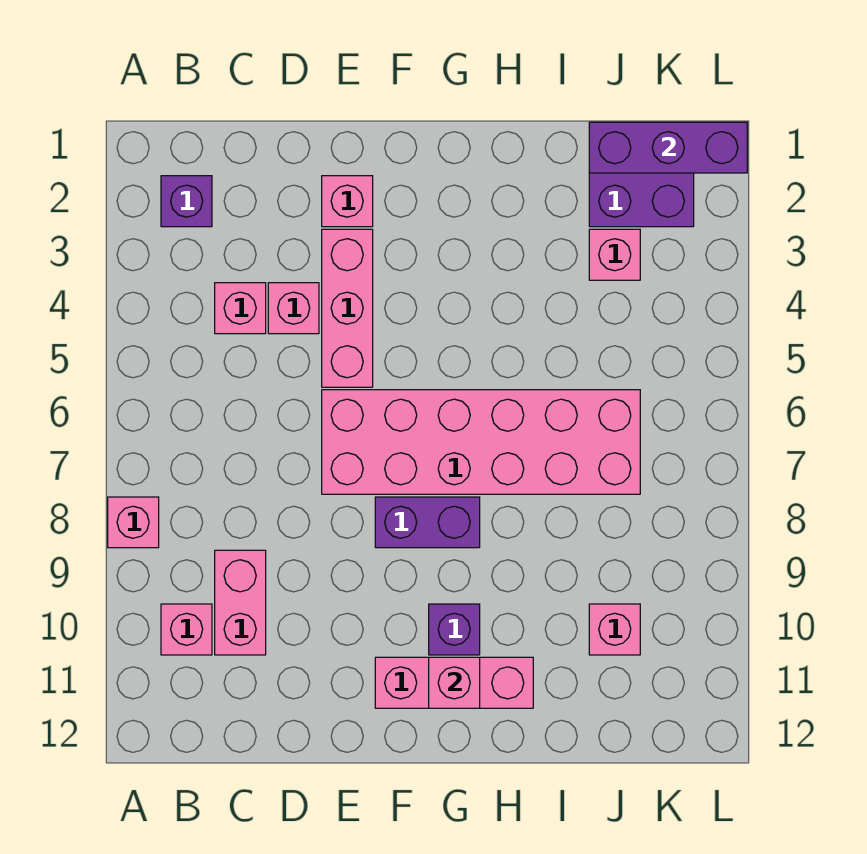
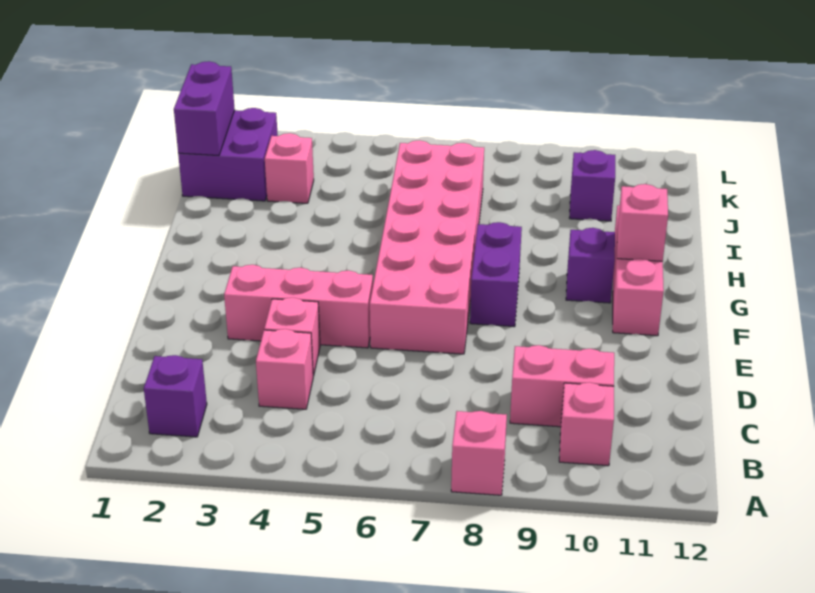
pink 1x1 brick [322,176,373,227] -> none
purple 1x3 brick [589,122,747,173] -> purple 1x2 brick [174,61,235,155]
pink 1x1 brick [589,604,640,655] -> purple 1x1 brick [570,150,615,221]

